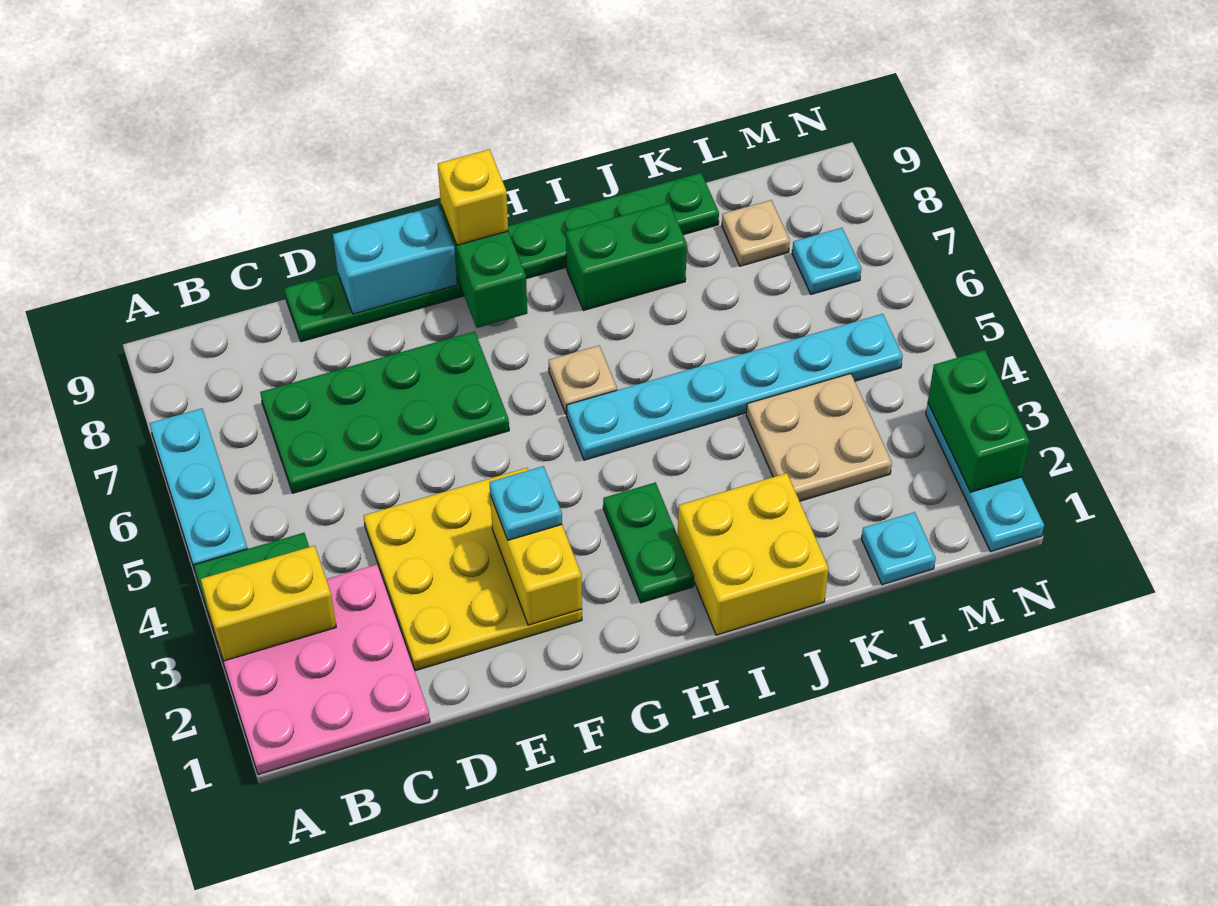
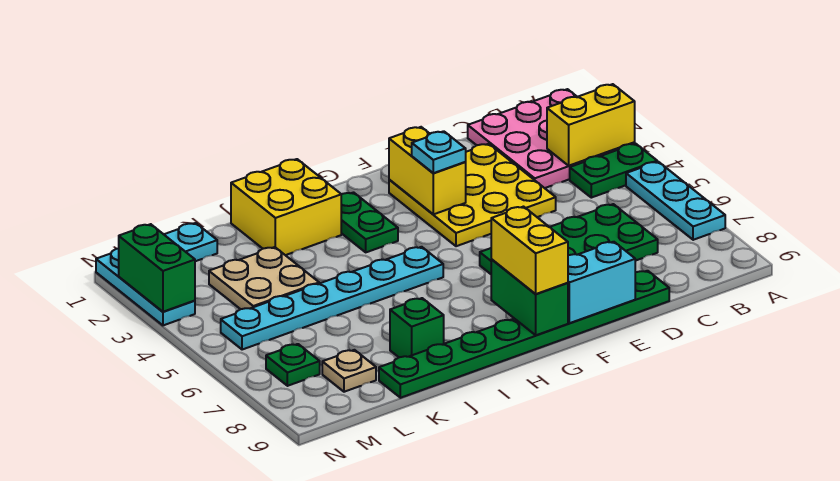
yellow 1x1 brick [438,149,508,245] -> yellow 1x2 brick [491,207,568,294]
tan 1x1 plate [549,346,617,414] -> none
green 1x2 brick [566,203,687,311] -> green 1x1 brick [390,298,444,357]
cyan 1x1 plate [792,228,861,294] -> green 1x1 plate [266,344,320,386]

